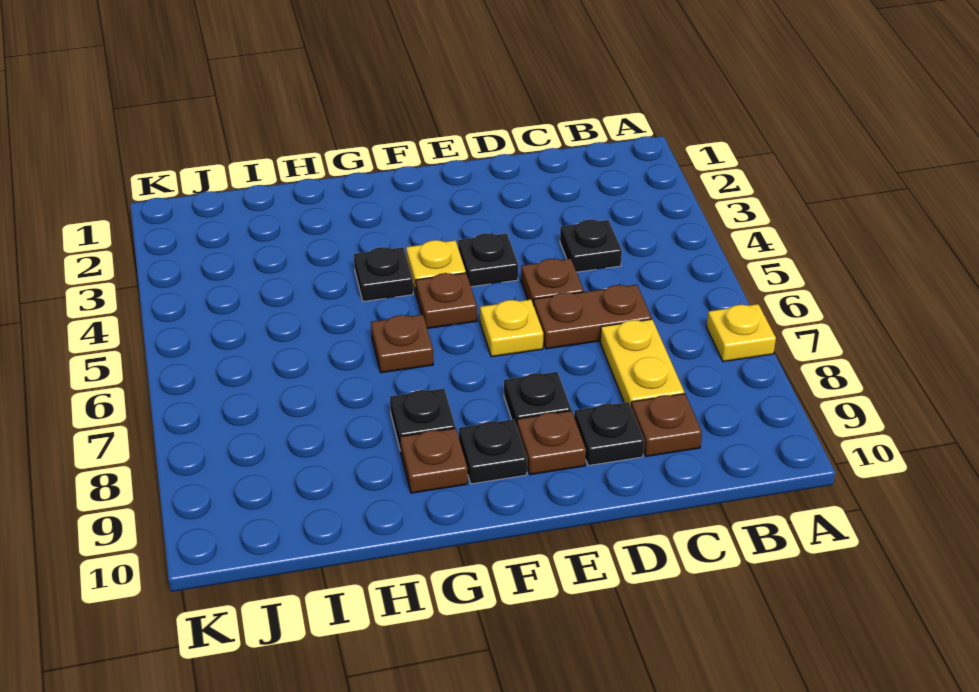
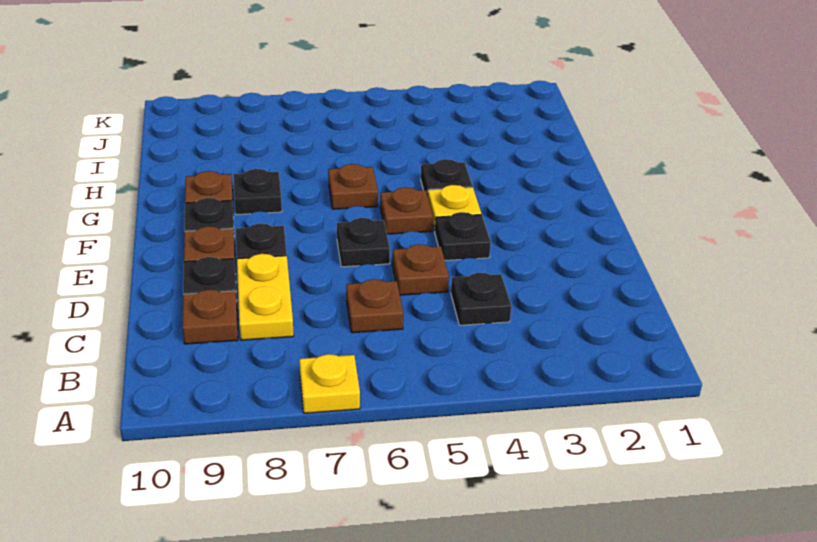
brown 1x2 plate [534,285,652,349] -> brown 1x1 plate [346,279,403,333]
yellow 1x2 plate [600,319,684,406] -> yellow 1x2 plate turned to [237,254,294,340]
yellow 1x1 plate [480,299,543,357] -> black 1x1 plate [337,218,390,267]

